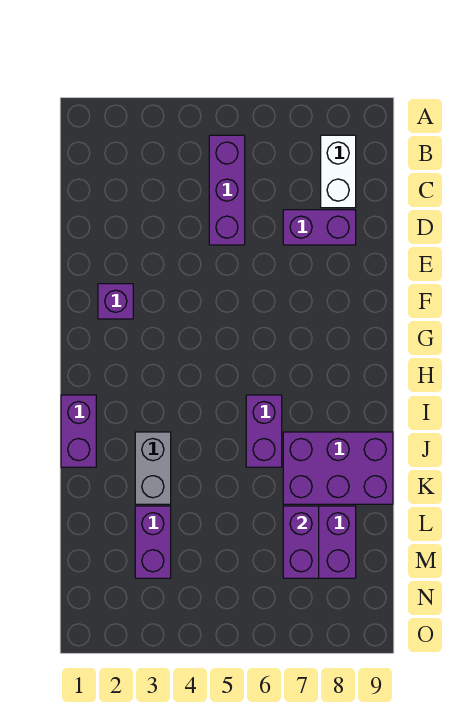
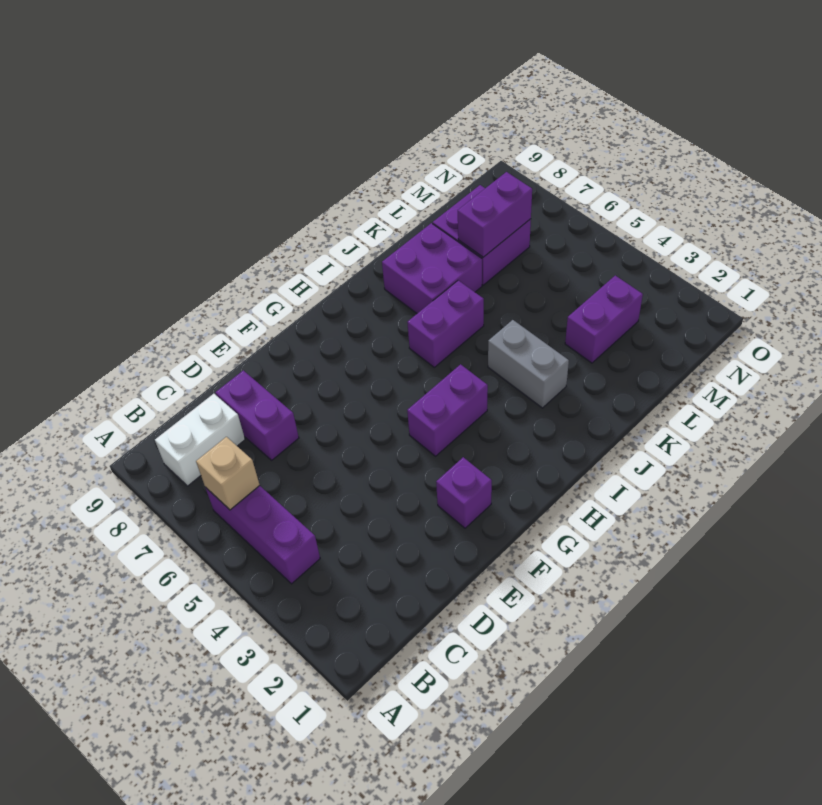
purple 1x3 brick [209,135,245,245] -> purple 1x3 brick turned to [205,486,320,584]
none -> tan 1x1 brick [196,437,260,510]
purple 1x2 brick [61,395,96,467] -> purple 1x2 brick moved to [407,364,488,456]
grey 1x2 brick [135,432,171,504] -> grey 1x2 brick turned to [488,320,569,408]
purple 2x3 brick [283,432,393,504] -> purple 2x2 brick [382,223,482,313]

